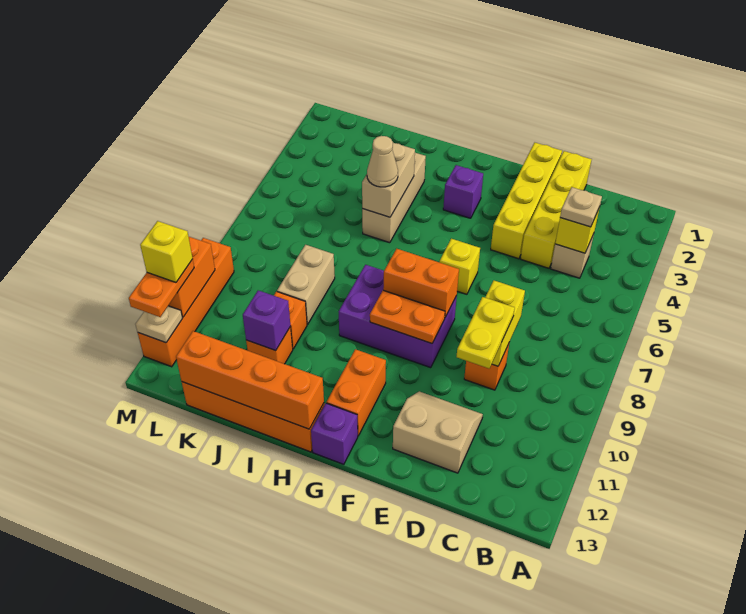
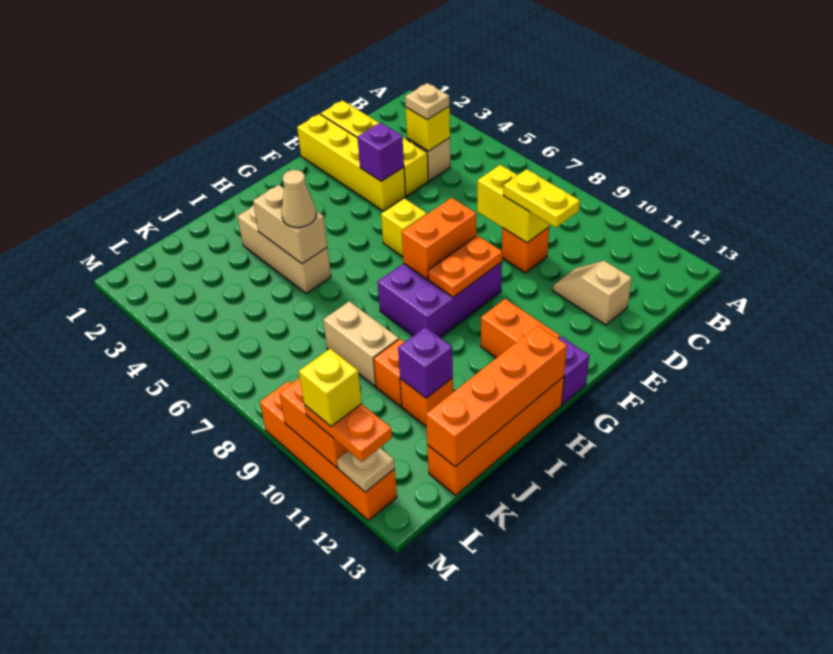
tan 2x2 slope [393,391,483,473] -> tan 1x2 slope [553,261,632,325]
purple 1x1 brick [443,165,483,218] -> purple 1x1 brick moved to [357,123,404,181]

